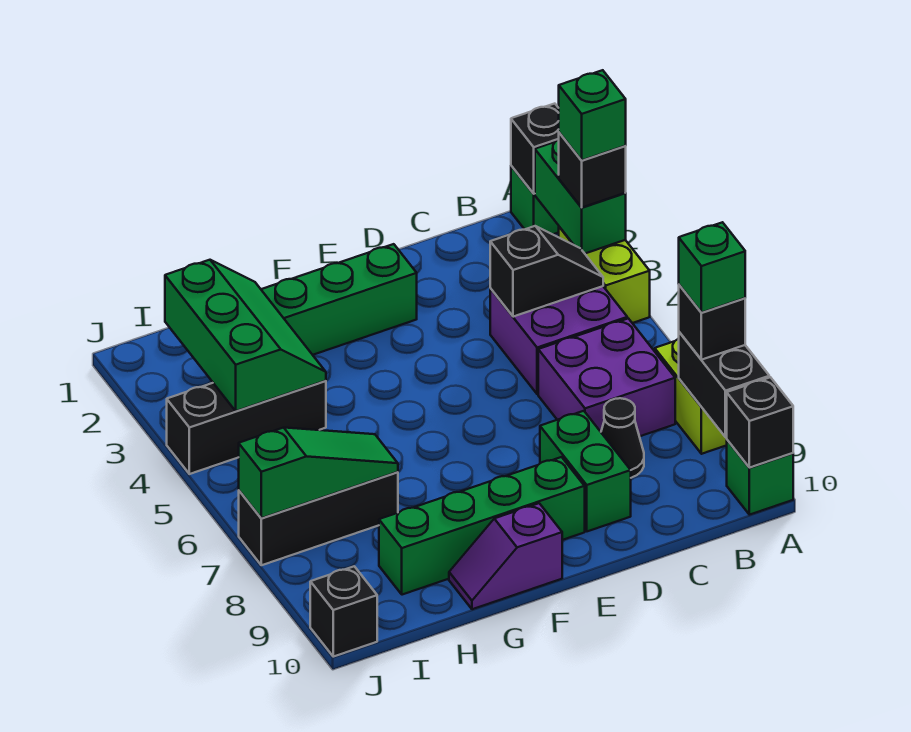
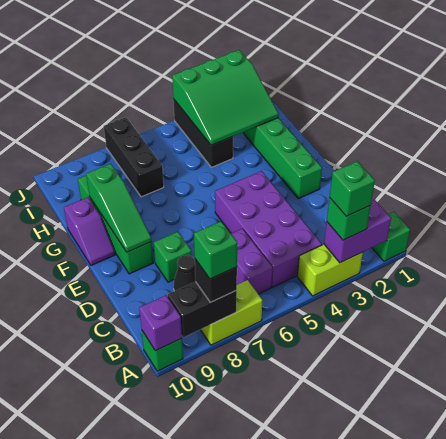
black 1x1 brick [511,104,559,194] -> none
green 1x2 brick [535,139,626,253] -> purple 1x2 brick [324,200,391,263]
black 1x1 brick [559,133,626,207] -> green 1x1 brick [327,198,371,240]
black 1x1 brick [727,377,793,468] -> purple 1x1 brick [139,295,182,351]
purple 2x2 brick [490,286,627,394] -> purple 2x4 brick [215,171,322,287]
black 1x2 slope [490,226,603,317] -> none
purple 2x2 brick [538,318,675,437] -> purple 1x2 brick [231,229,272,294]
green 1x2 brick [540,411,631,531] -> green 1x1 brick [154,232,192,282]
purple 1x2 slope [449,503,562,609] -> purple 1x2 slope turned to [64,197,115,266]
green 2x3 slope [165,260,326,411] -> green 3x3 slope [172,50,279,145]
green 1x3 slope [239,428,398,518] -> green 1x3 slope moved to [86,164,152,252]
black 1x1 brick [310,566,377,657] -> none

